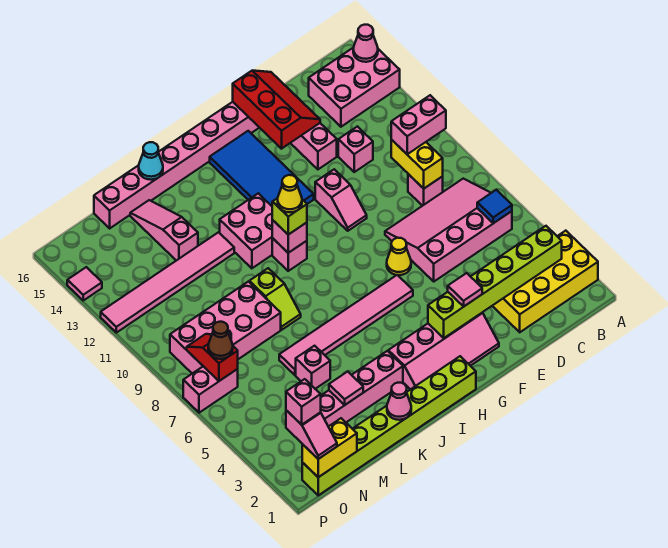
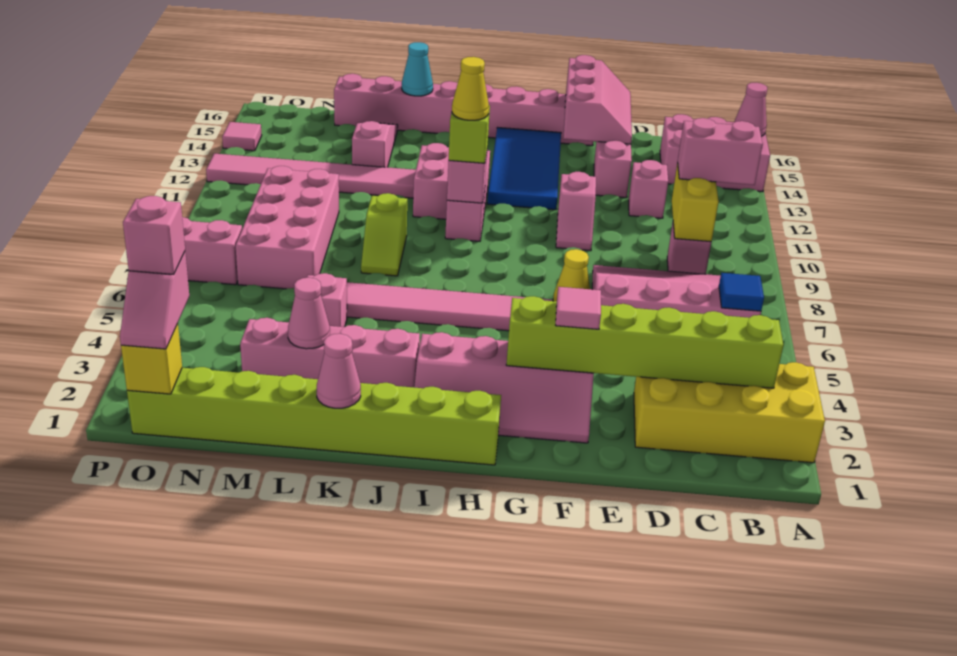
red 2x3 slope [233,70,320,149] -> pink 2x3 slope [563,55,632,144]
pink 1x1 tile [329,371,363,405] -> pink 1x1 cone [288,278,330,349]
pink 2x4 brick [170,282,281,373] -> pink 2x4 brick turned to [236,166,339,289]
yellow 1x2 brick [302,418,357,477] -> yellow 1x1 brick [121,324,182,394]
red 1x2 slope [187,334,238,381] -> none
brown 1x1 cone [208,322,233,359] -> none

